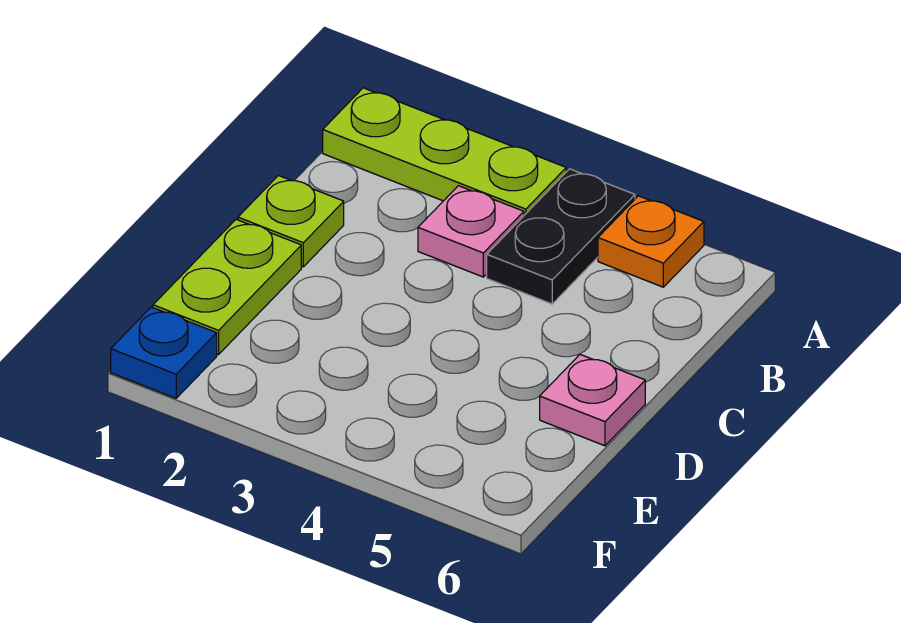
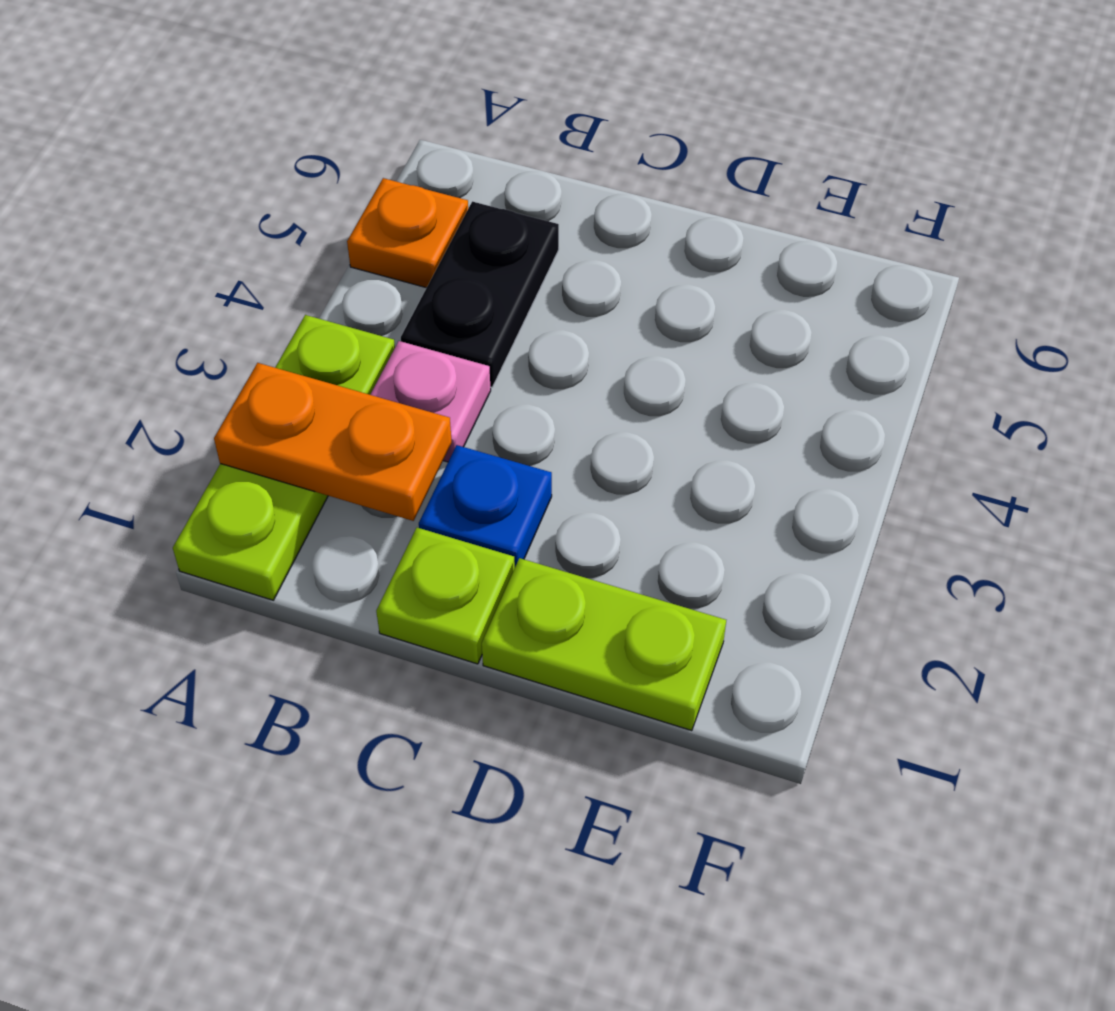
none -> orange 1x2 plate [214,363,452,521]
black 1x2 plate [487,169,635,304] -> black 1x2 plate turned to [401,201,559,387]
pink 1x1 plate [540,355,645,446] -> none
blue 1x1 plate [111,307,217,398] -> blue 1x1 plate moved to [419,445,552,567]

